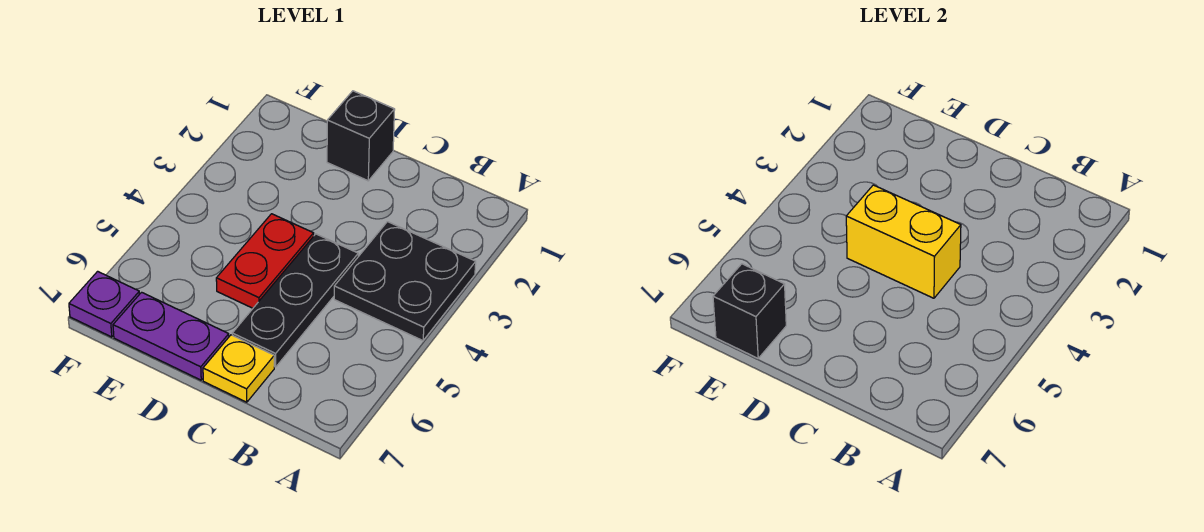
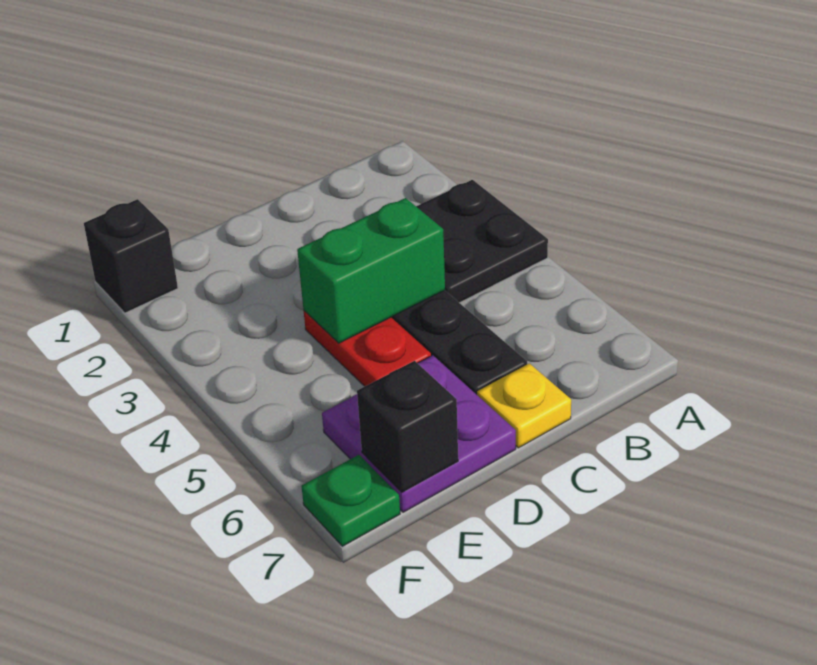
yellow 1x2 brick [846,185,961,298] -> green 1x2 brick [297,198,445,343]
black 1x1 brick [327,91,395,181] -> black 1x1 brick moved to [84,199,178,313]
purple 1x2 plate [113,292,229,380] -> purple 2x2 plate [322,355,516,512]
purple 1x1 plate [69,271,139,337] -> green 1x1 plate [301,455,400,546]

